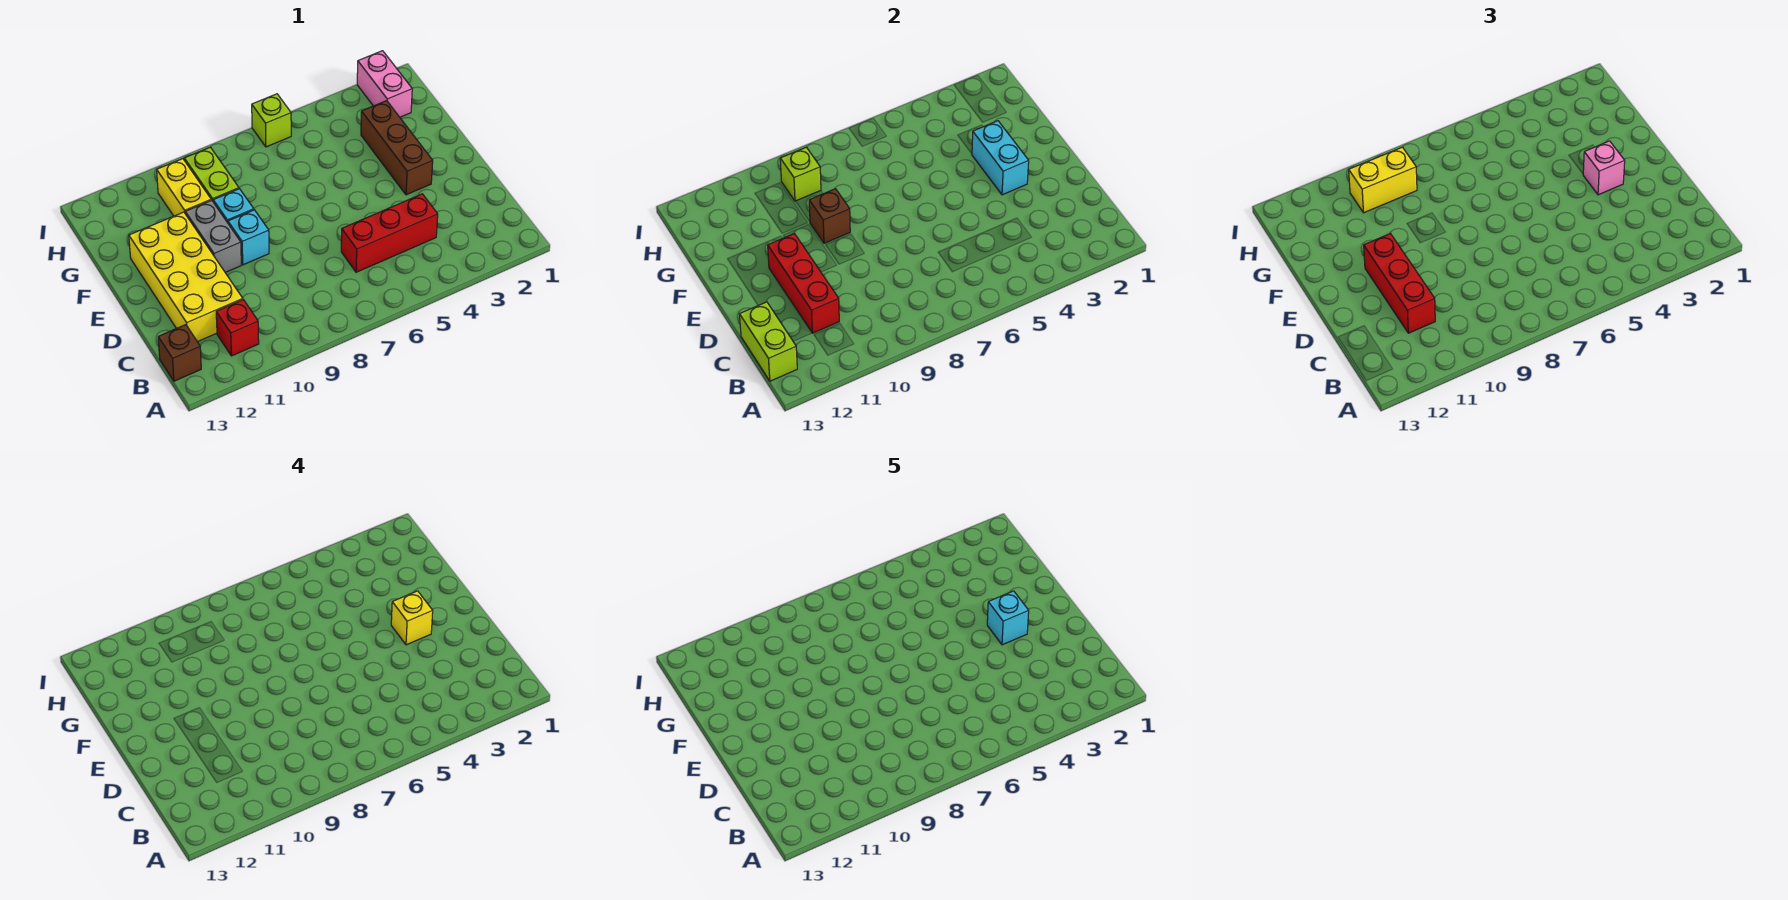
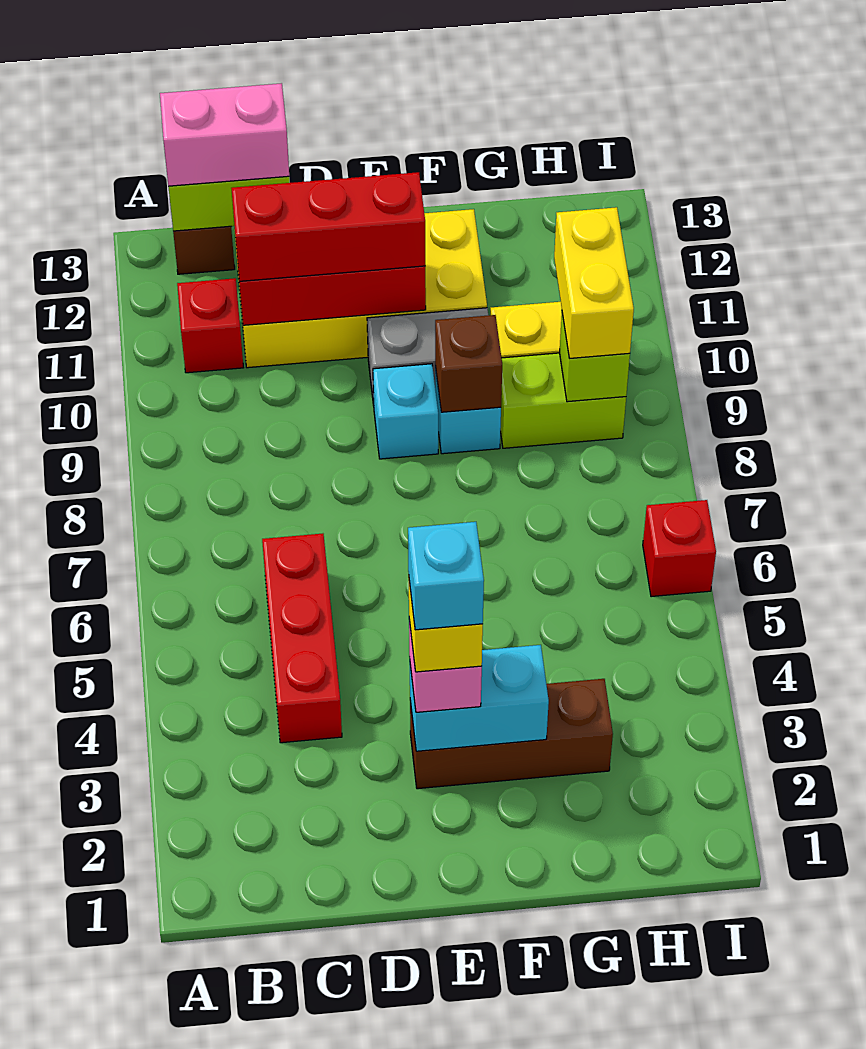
pink 1x2 brick [357,51,412,117] -> pink 1x2 brick moved to [160,83,289,186]
lime 1x1 brick [252,94,291,147] -> red 1x1 brick [643,500,716,597]

